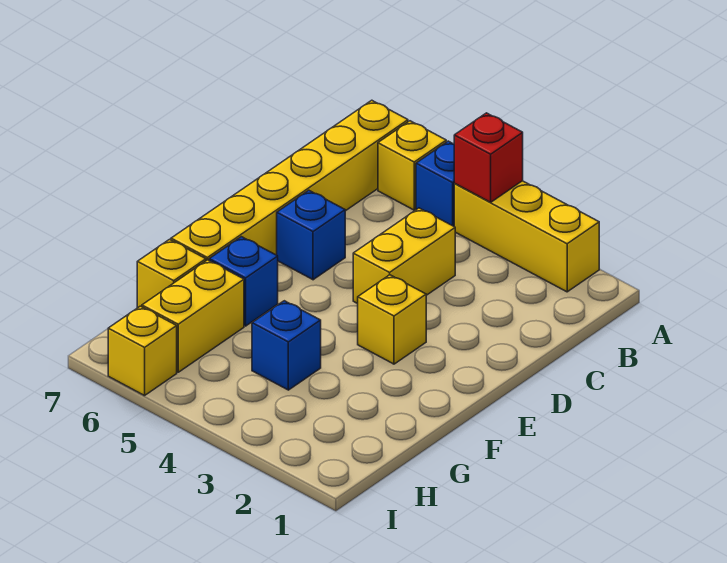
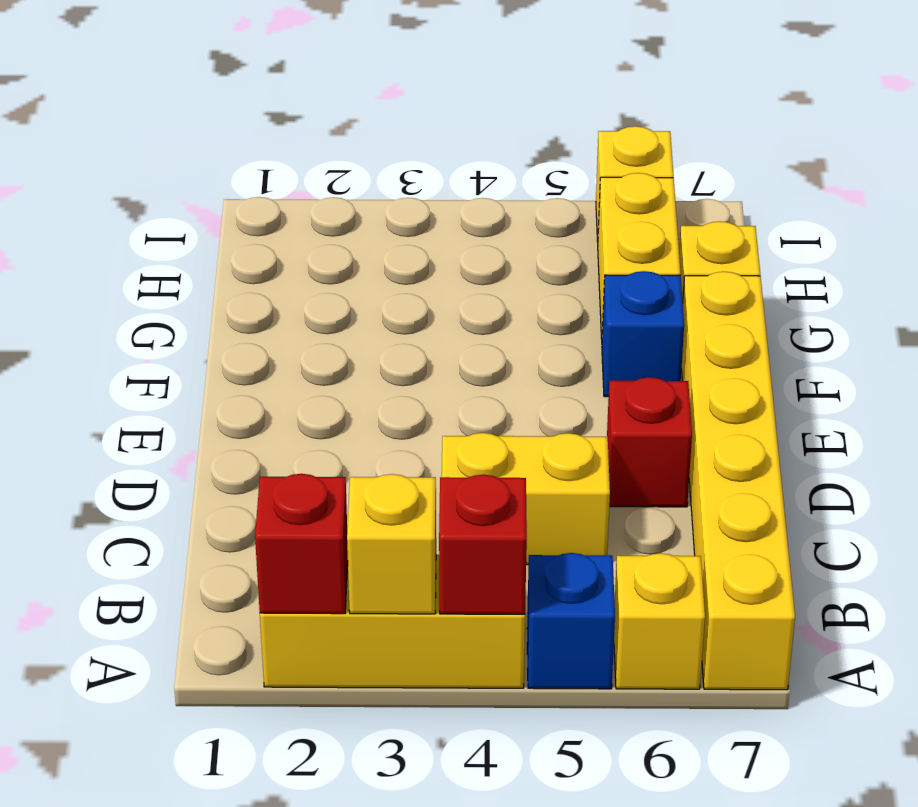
none -> red 1x1 brick [255,474,348,614]
yellow 1x2 brick [353,208,455,304] -> yellow 1x2 brick turned to [442,433,610,565]
blue 1x1 brick [277,190,345,280] -> red 1x1 brick [607,377,692,507]
yellow 1x1 brick [358,275,426,364] -> yellow 1x1 brick moved to [347,474,436,614]
blue 1x1 brick [252,301,321,390] -> none

